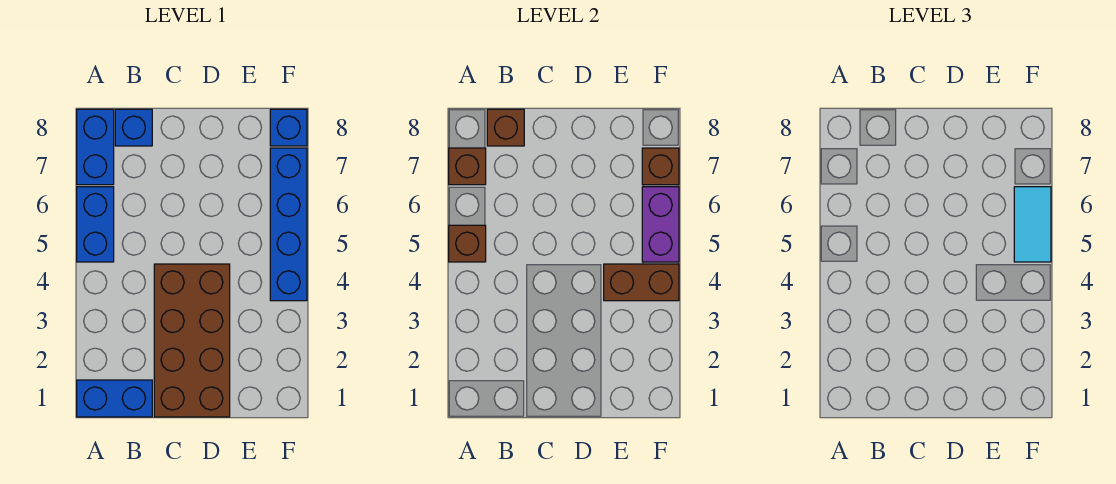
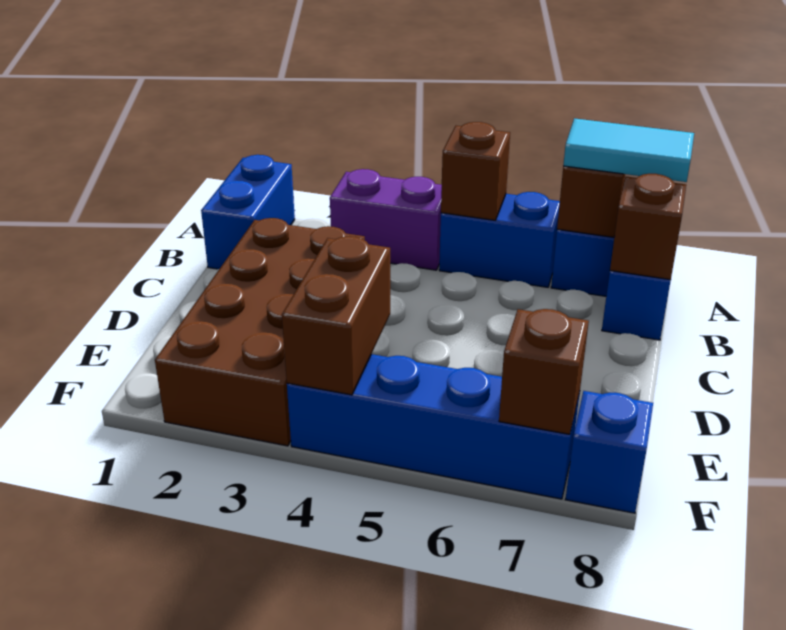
brown 2x4 brick [154,264,230,417] -> brown 2x4 brick turned to [155,218,365,446]
purple 1x2 brick [642,187,679,262] -> purple 1x2 brick moved to [330,169,442,270]
cyan 1x2 tile [1014,187,1051,262] -> cyan 1x2 tile moved to [563,118,694,182]

